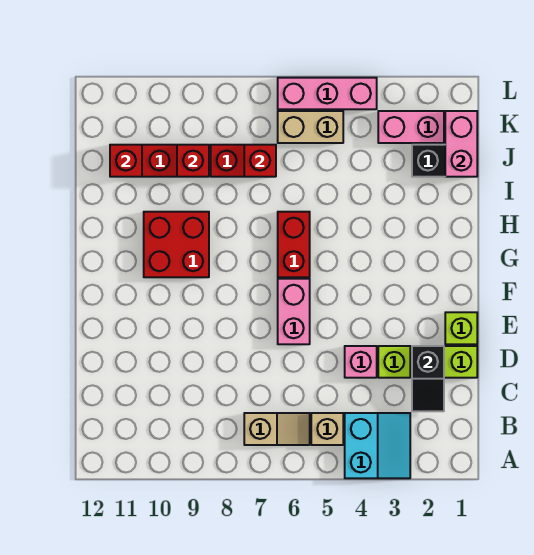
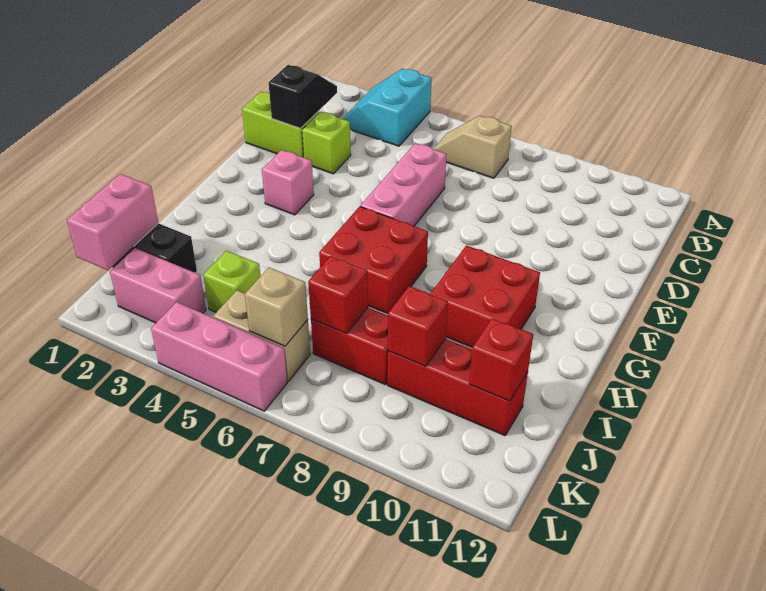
tan 1x1 brick [311,413,343,445] -> tan 1x1 brick moved to [245,268,308,346]
pink 1x1 brick [345,346,377,378] -> pink 1x1 brick moved to [262,150,314,215]
lime 1x1 brick [445,312,477,344] -> lime 1x1 brick moved to [203,251,261,312]
pink 1x2 brick [278,279,310,344] -> pink 1x3 brick [361,143,447,226]
red 1x2 brick [278,212,310,277] -> red 2x2 brick [319,207,428,314]

